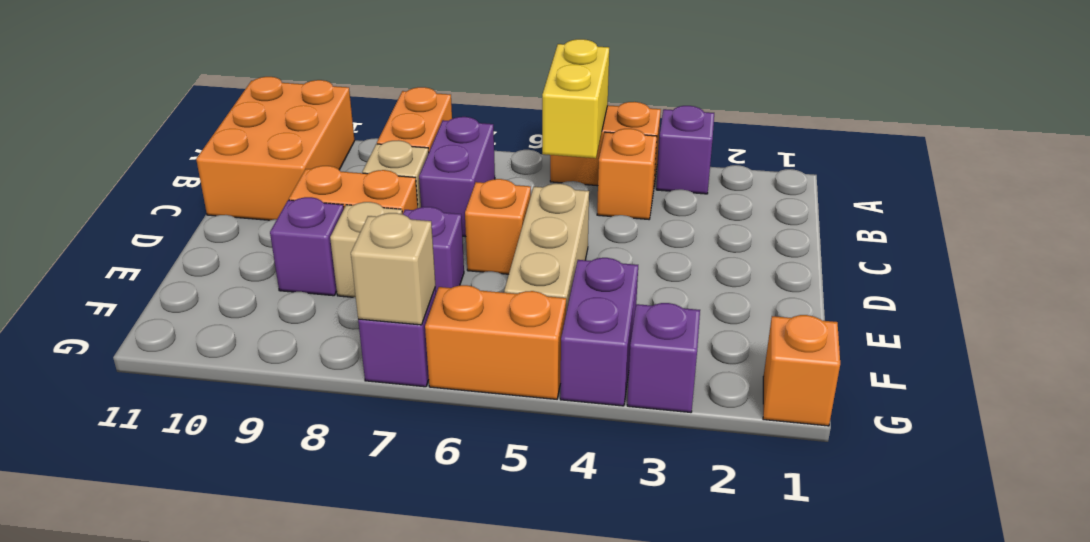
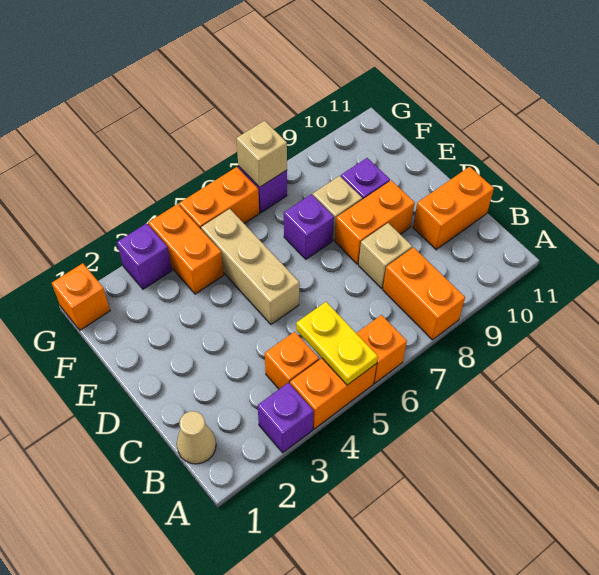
yellow 1x2 brick [542,39,609,158] -> yellow 1x2 plate [296,302,378,385]
orange 2x3 brick [196,77,355,220] -> orange 1x2 brick [413,167,494,250]
none -> tan 1x1 cone [177,411,216,464]
purple 1x2 brick [419,117,495,237] -> none
orange 1x1 brick [465,179,531,274] -> orange 1x1 brick moved to [356,315,407,383]
purple 1x2 brick [560,258,638,406] -> orange 1x2 brick [148,204,224,294]

